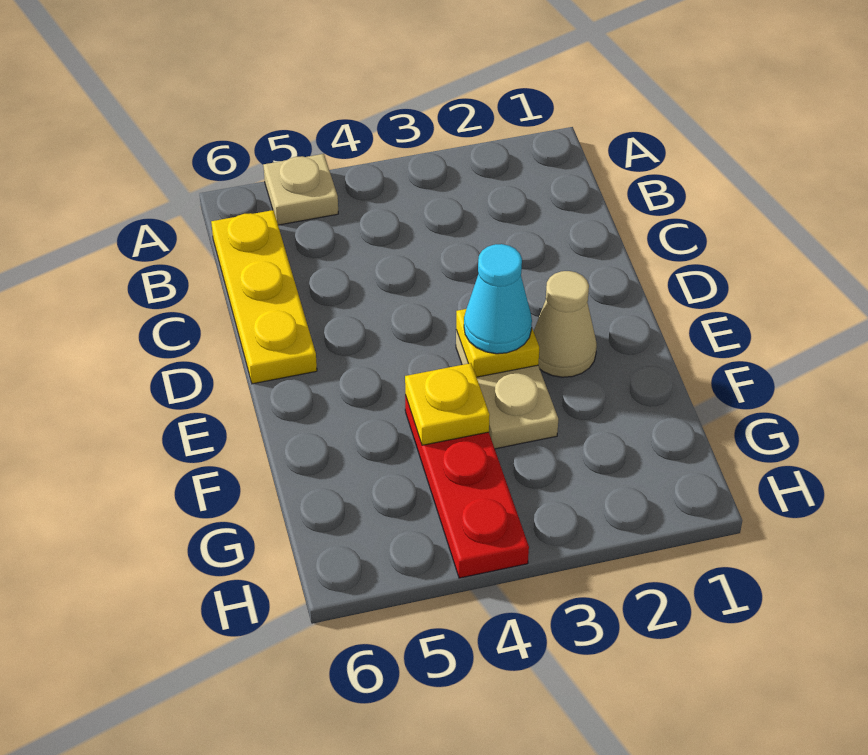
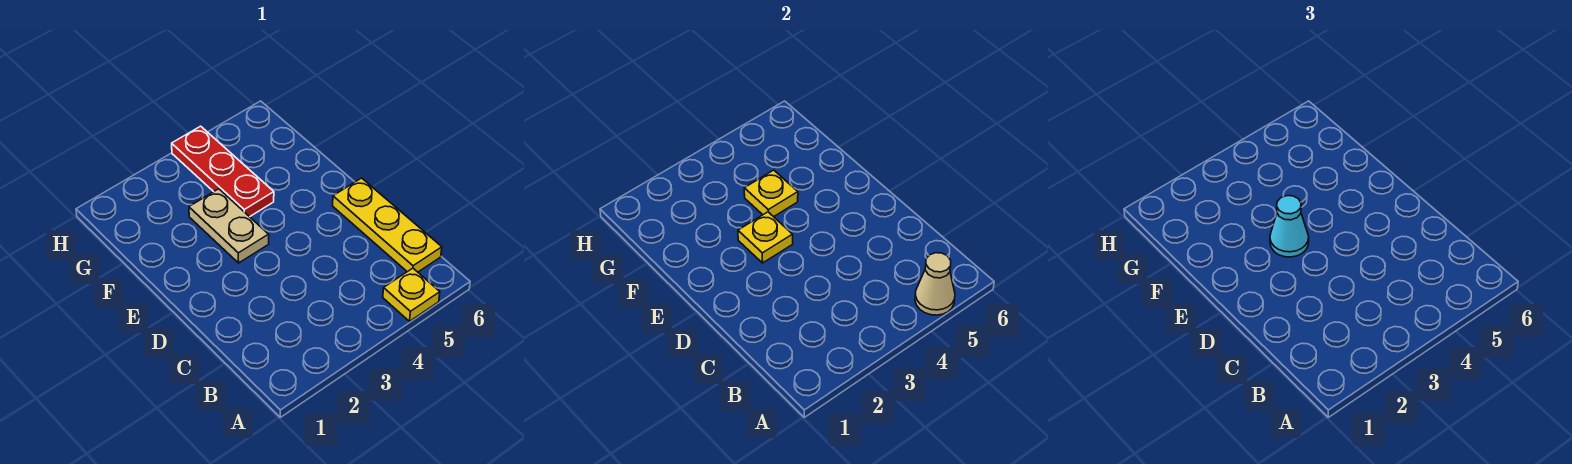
tan 1x1 plate [263,154,338,225] -> yellow 1x1 plate [383,268,440,321]
tan 1x1 cone [534,271,597,377] -> tan 1x1 cone moved to [915,253,955,315]

